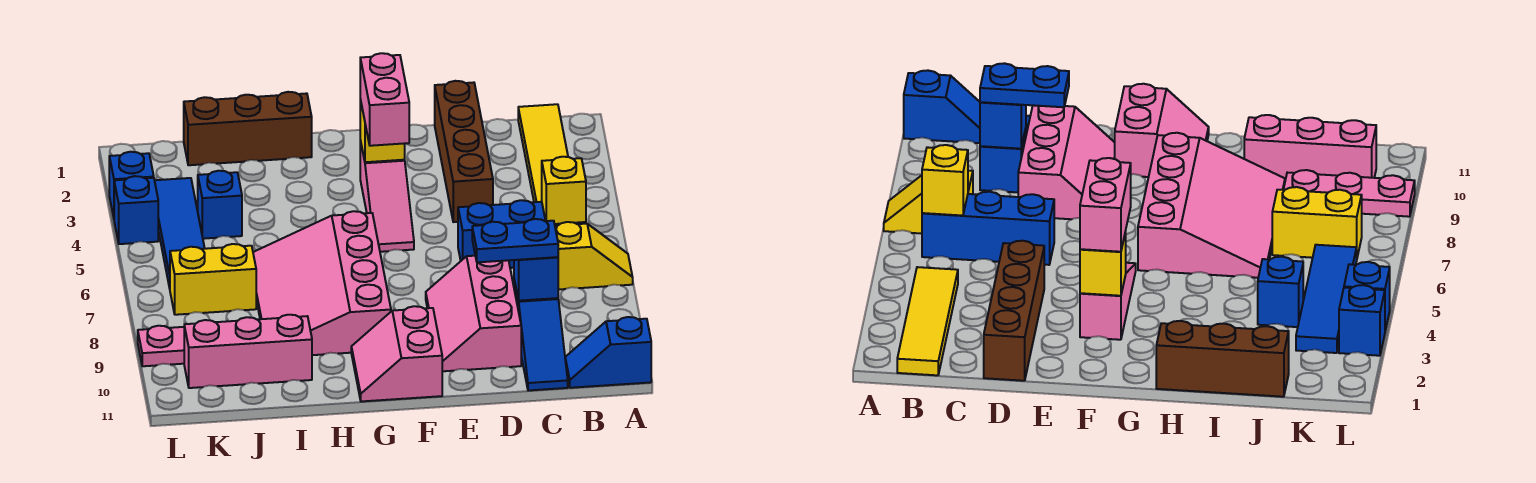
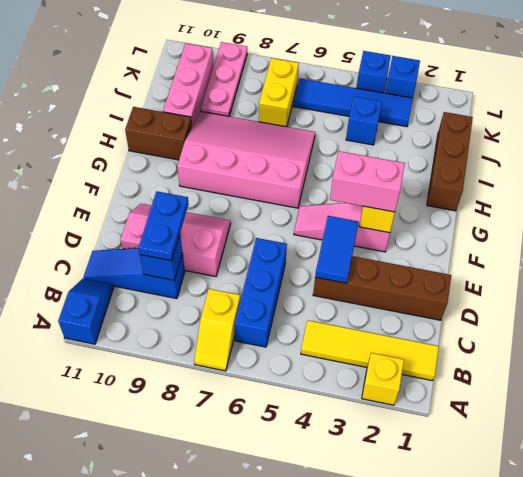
yellow 1x1 brick [542,157,586,224] -> yellow 1x1 brick moved to [362,353,404,405]
none -> blue 1x2 tile [315,216,359,283]
pink 2x2 slope [351,306,442,401] -> none
none -> brown 1x2 brick [125,107,192,160]

